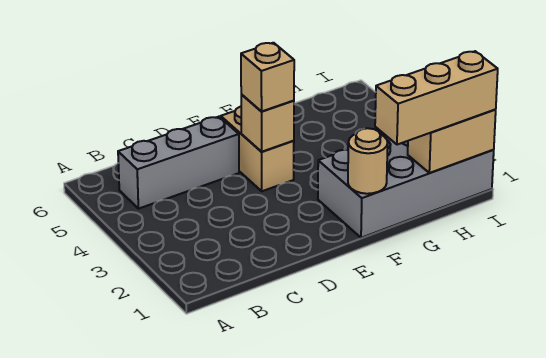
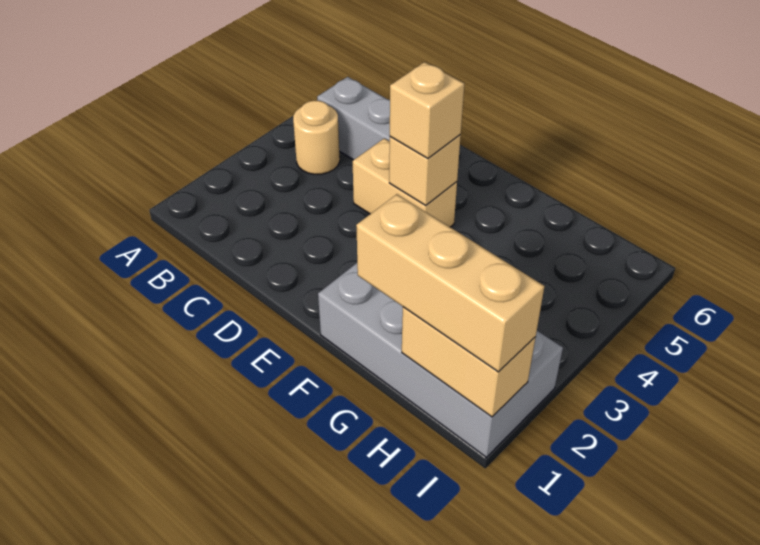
tan 1x2 brick [221,107,294,191] -> tan 1x2 brick turned to [353,138,457,227]
tan 1x1 round brick [348,128,388,194] -> tan 1x1 round brick moved to [293,101,340,174]

